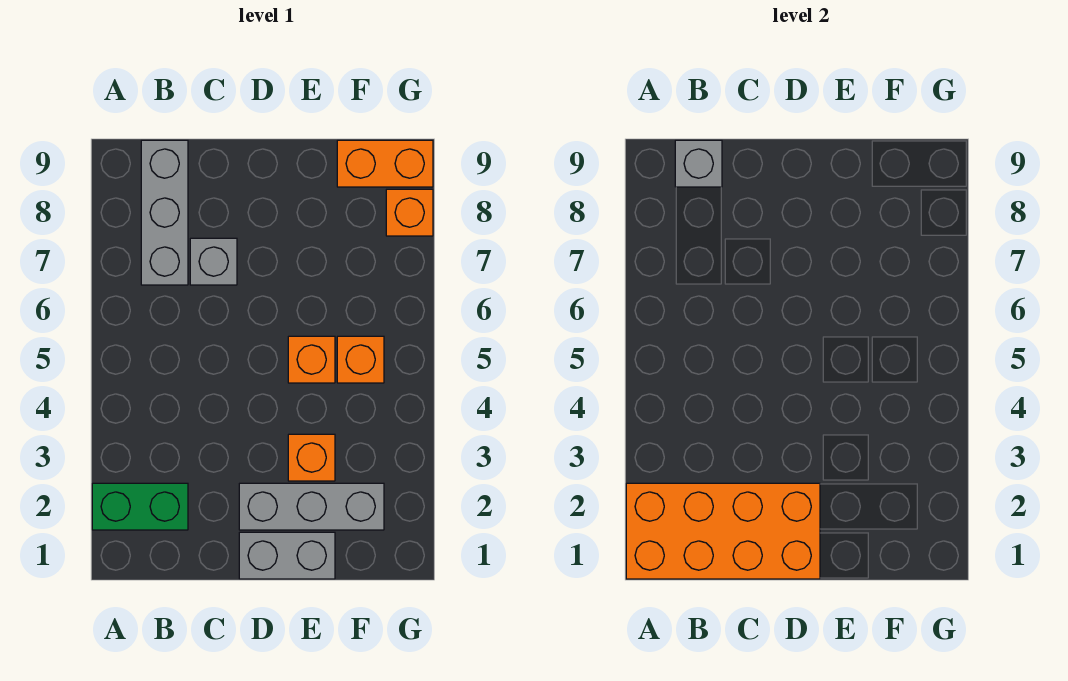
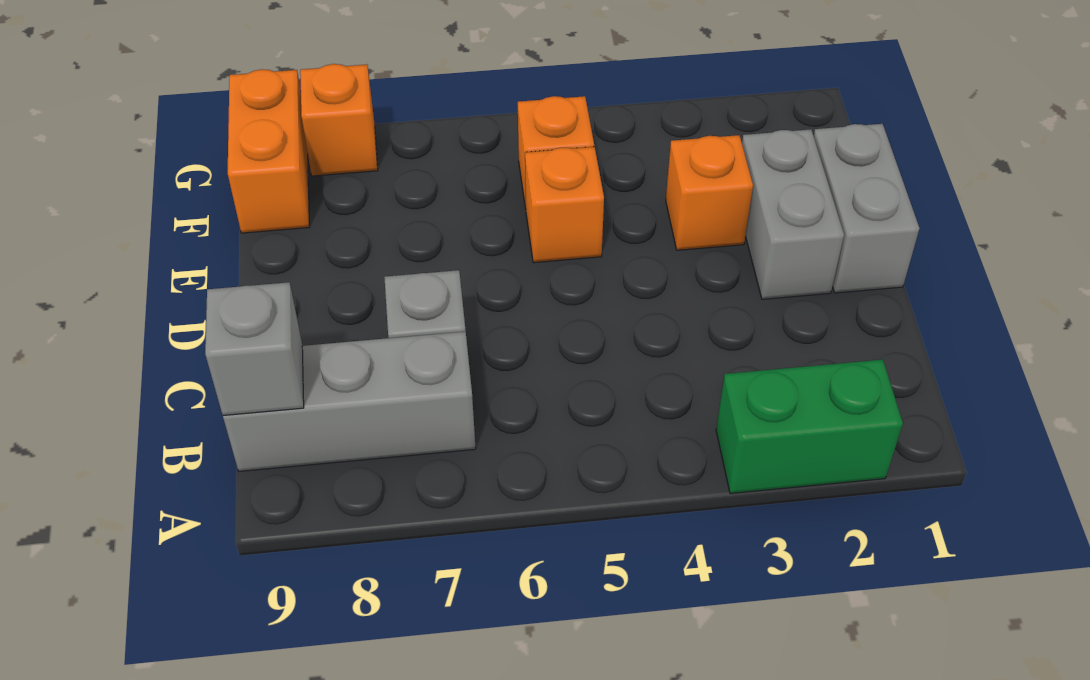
orange 2x4 brick [626,483,820,579] -> none
green 1x2 brick [92,483,188,530] -> green 1x2 brick turned to [716,360,903,494]
grey 1x3 brick [239,483,384,530] -> grey 1x2 brick [742,129,844,299]

